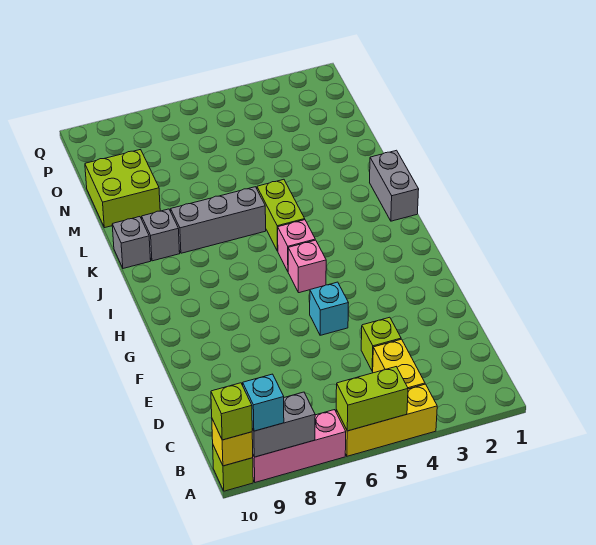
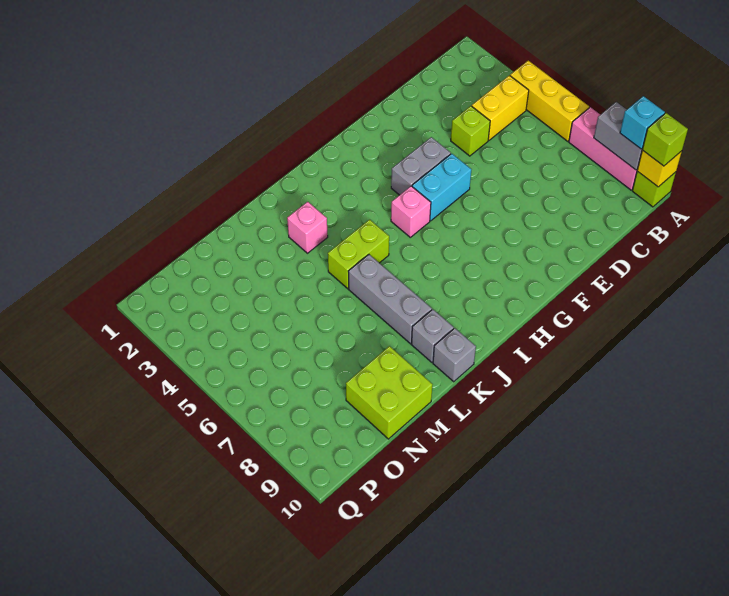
lime 1x2 brick [336,367,408,431] -> none
cyan 1x1 brick [310,282,348,335] -> cyan 1x2 brick [412,154,471,221]
pink 1x1 brick [278,220,315,271] -> pink 1x1 brick moved to [287,202,328,253]
grey 1x2 brick [370,150,419,221] -> grey 1x2 brick moved to [391,137,451,195]

